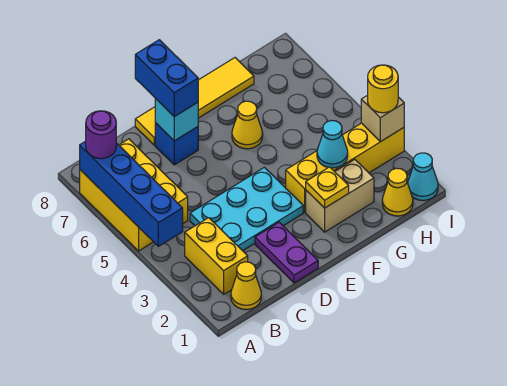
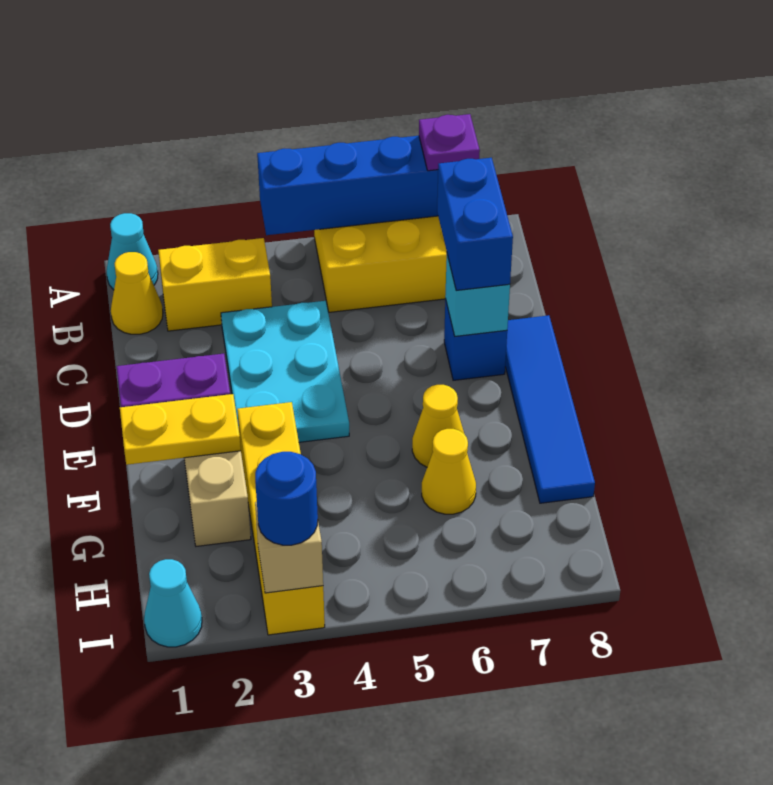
purple 1x1 round brick [86,111,116,159] -> purple 1x1 plate [419,114,480,171]
blue 1x2 brick [135,40,198,117] -> blue 1x2 brick turned to [437,158,513,290]
yellow 1x4 tile [135,58,254,145] -> blue 1x4 tile [505,315,595,503]
yellow 1x1 plate [306,167,349,208] -> yellow 1x2 plate [120,394,241,465]
cyan 1x1 cone [317,121,348,168] -> cyan 1x1 cone moved to [107,213,158,290]
yellow 1x1 cone [382,168,413,216] -> yellow 1x1 cone moved to [422,429,476,514]
yellow 1x1 round brick [368,65,398,113] -> blue 1x1 round brick [255,452,318,545]

